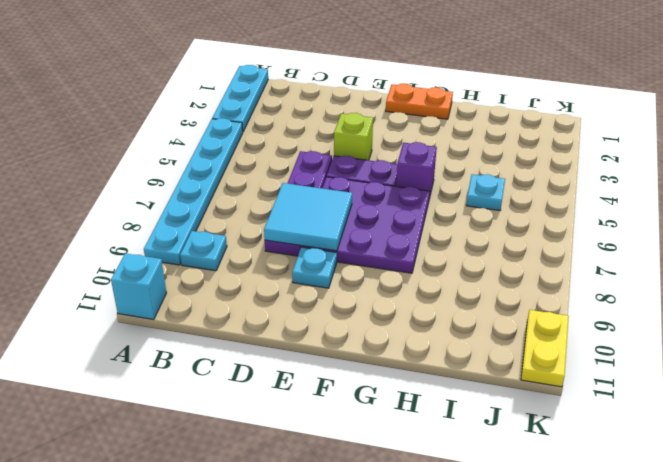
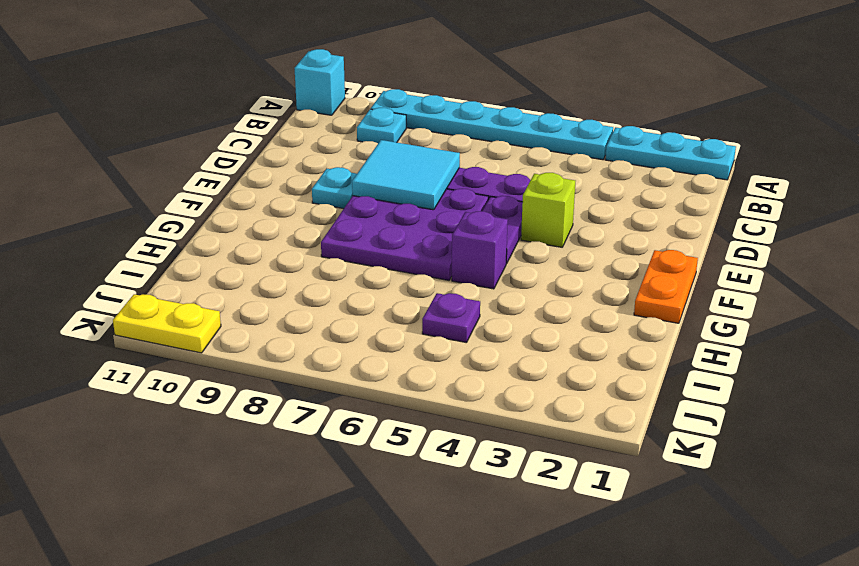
cyan 1x1 plate [466,174,505,211] -> purple 1x1 plate [422,293,480,343]

